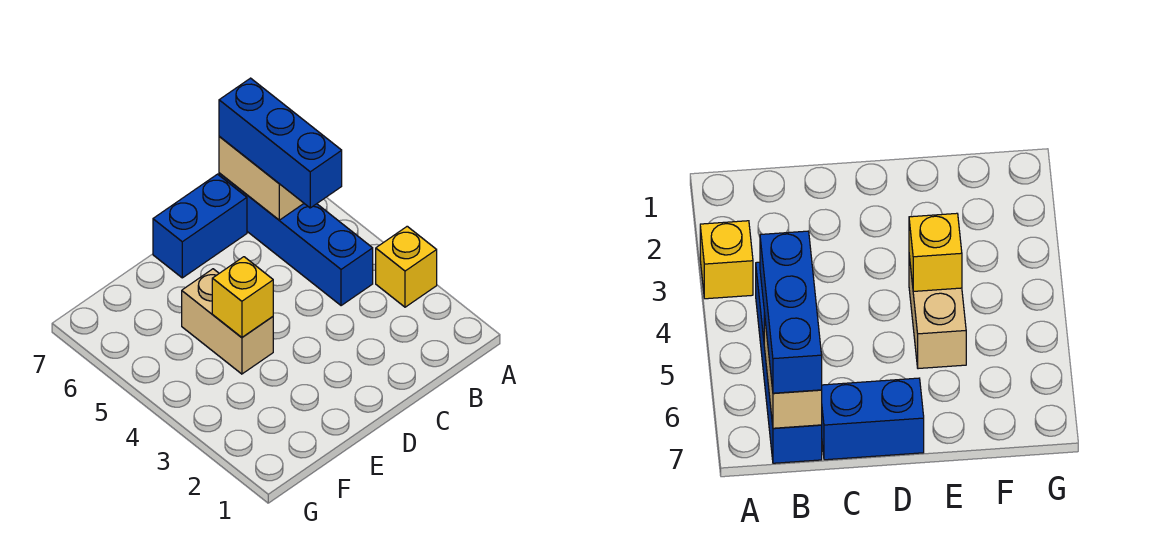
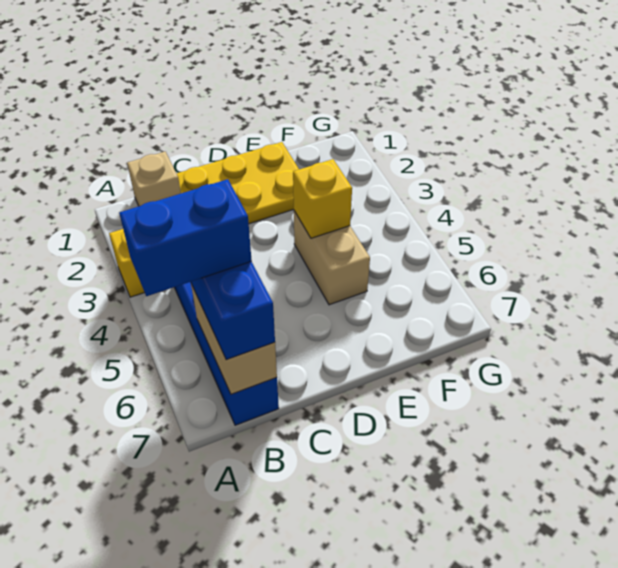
none -> tan 1x1 brick [127,152,181,206]
none -> yellow 2x3 plate [177,142,299,224]
blue 1x2 brick [153,174,247,278] -> blue 1x2 brick moved to [119,179,252,296]

